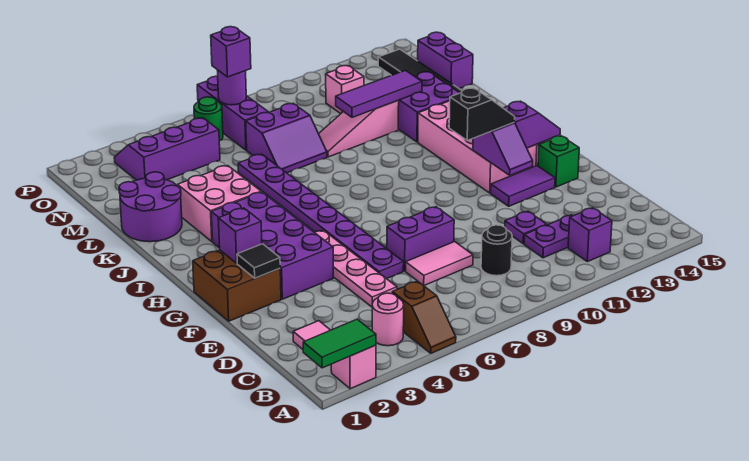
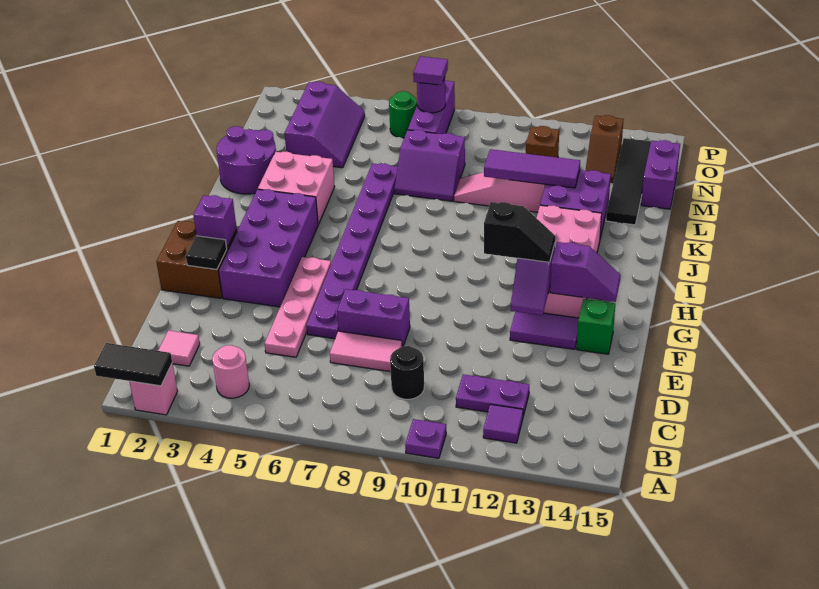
green 1x2 tile [303,319,376,368] -> black 1x2 tile [94,343,172,386]
brown 1x2 slope [392,281,456,353] -> brown 1x2 slope moved to [585,115,624,183]
purple 1x1 brick [568,208,612,262] -> purple 1x1 tile [483,404,523,443]
purple 1x1 plate [505,211,547,244] -> purple 1x1 plate moved to [405,419,446,458]
purple 2x3 slope [114,118,220,180] -> purple 2x3 slope turned to [284,82,365,168]
pink 1x1 brick [326,66,364,114] -> brown 1x1 brick [526,126,559,157]
purple 1x1 brick [211,27,251,77] -> purple 1x1 tile [413,56,448,85]

